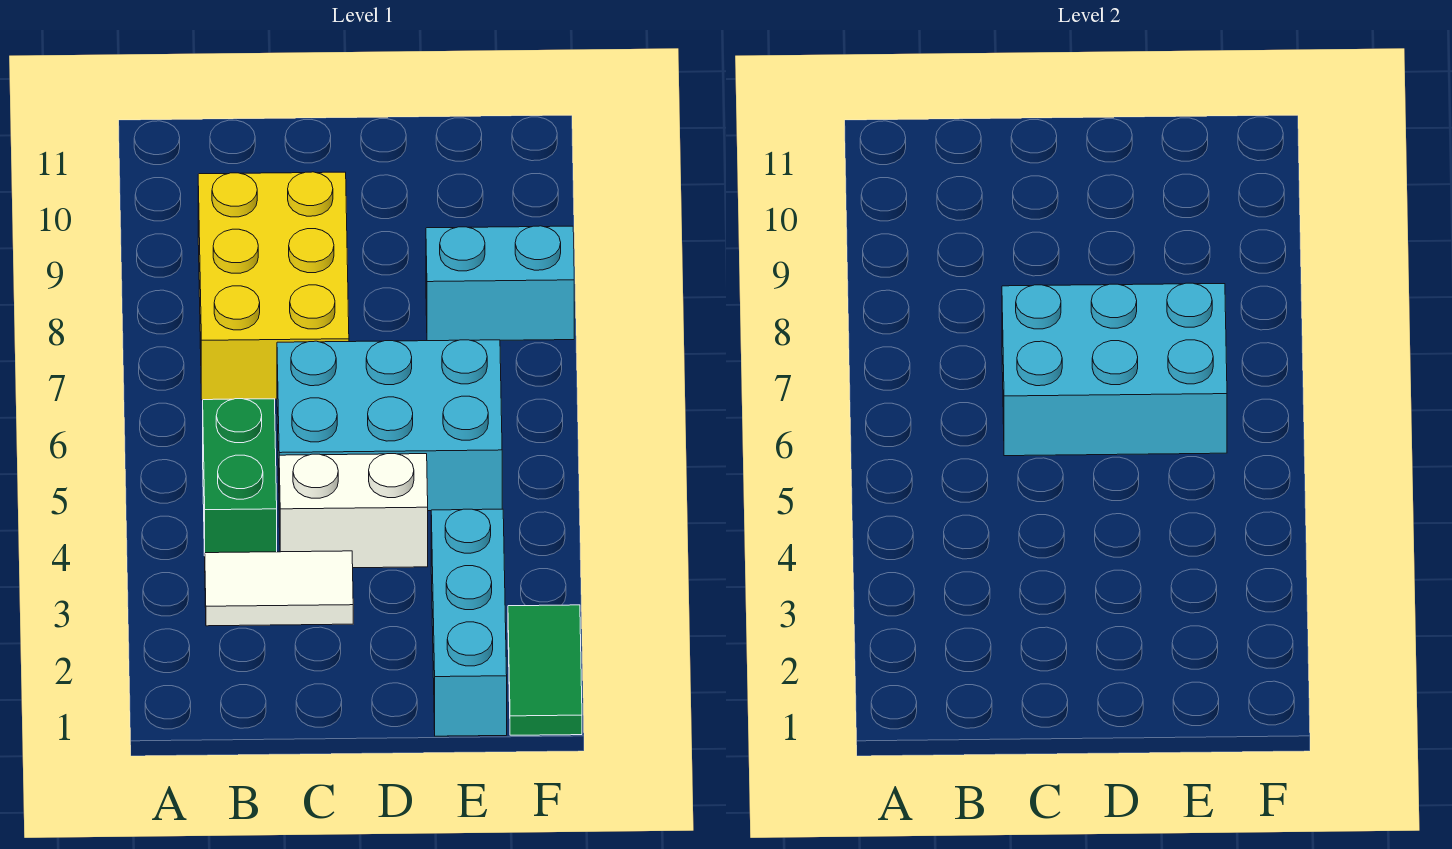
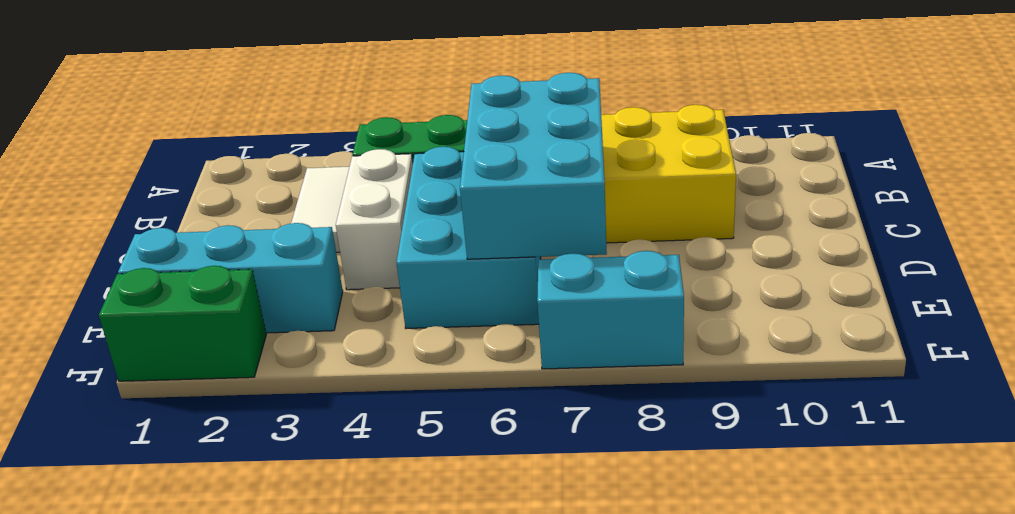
cyan 1x2 brick [426,226,574,341] -> cyan 1x2 brick turned to [537,251,684,369]
green 1x2 tile [508,605,582,735] -> green 1x2 brick [99,266,266,381]

